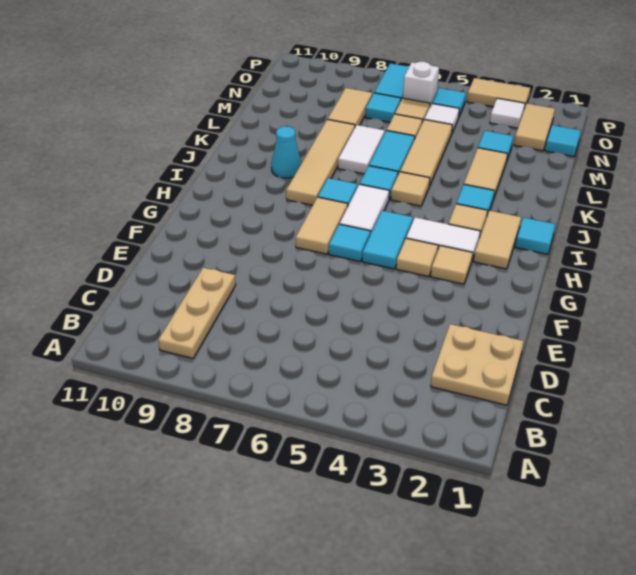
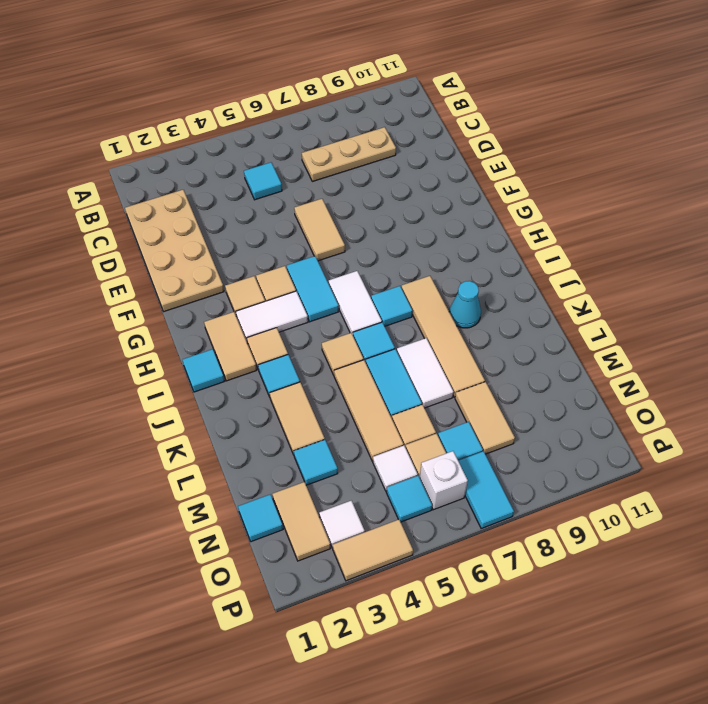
tan 1x3 plate [158,268,236,358] -> tan 1x3 plate turned to [302,127,396,181]
tan 2x2 plate [431,324,524,405] -> tan 2x4 plate [125,190,224,311]
cyan 1x1 tile [329,224,370,261] -> cyan 1x1 tile moved to [244,162,282,200]
tan 1x2 tile [296,197,348,254] -> tan 1x2 tile moved to [294,199,345,261]

